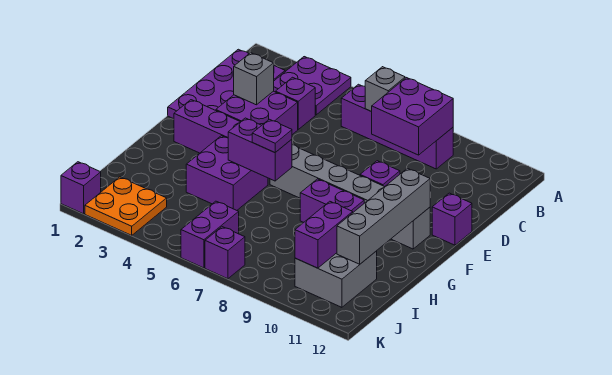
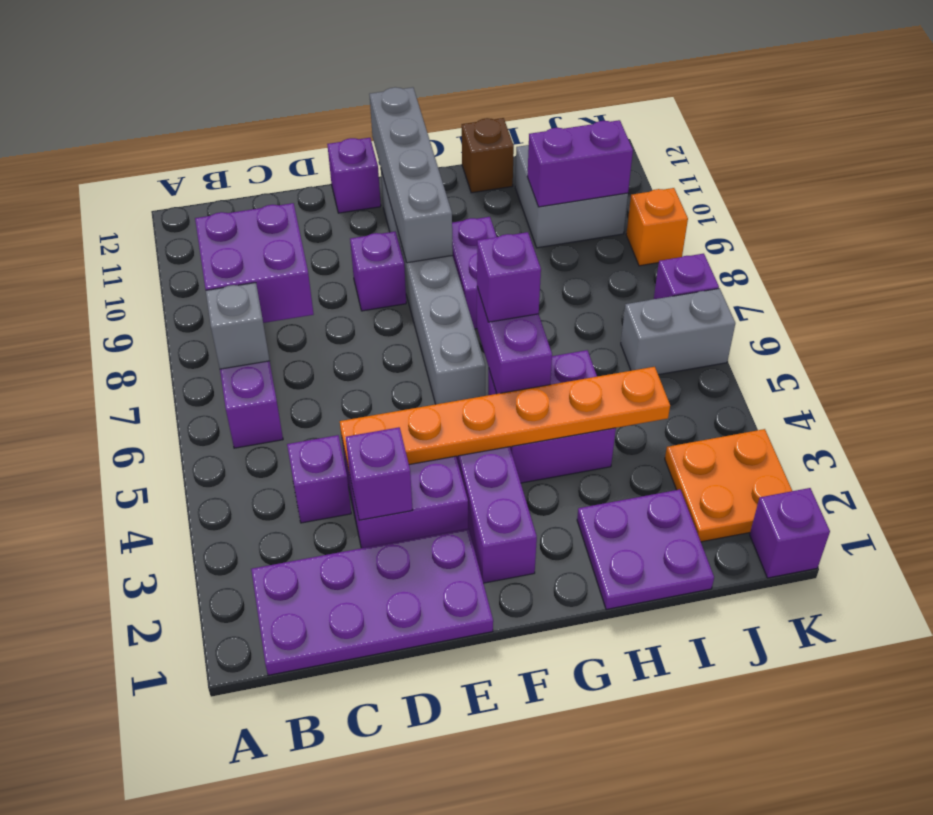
purple 2x2 plate [274,57,351,115] -> purple 2x2 plate moved to [577,490,714,610]
grey 1x1 brick [234,53,274,105] -> purple 1x1 brick [346,427,412,520]
none -> orange 1x6 plate [340,367,670,473]
grey 1x4 brick [337,168,430,264] -> grey 1x4 brick turned to [369,87,453,263]
purple 1x1 plate [252,119,292,153] -> purple 1x1 brick [477,232,541,322]
none -> brown 1x1 brick [462,118,514,193]
purple 1x2 brick [181,201,239,268] -> grey 1x2 brick [621,288,735,375]
none -> orange 1x1 brick [626,188,688,266]

